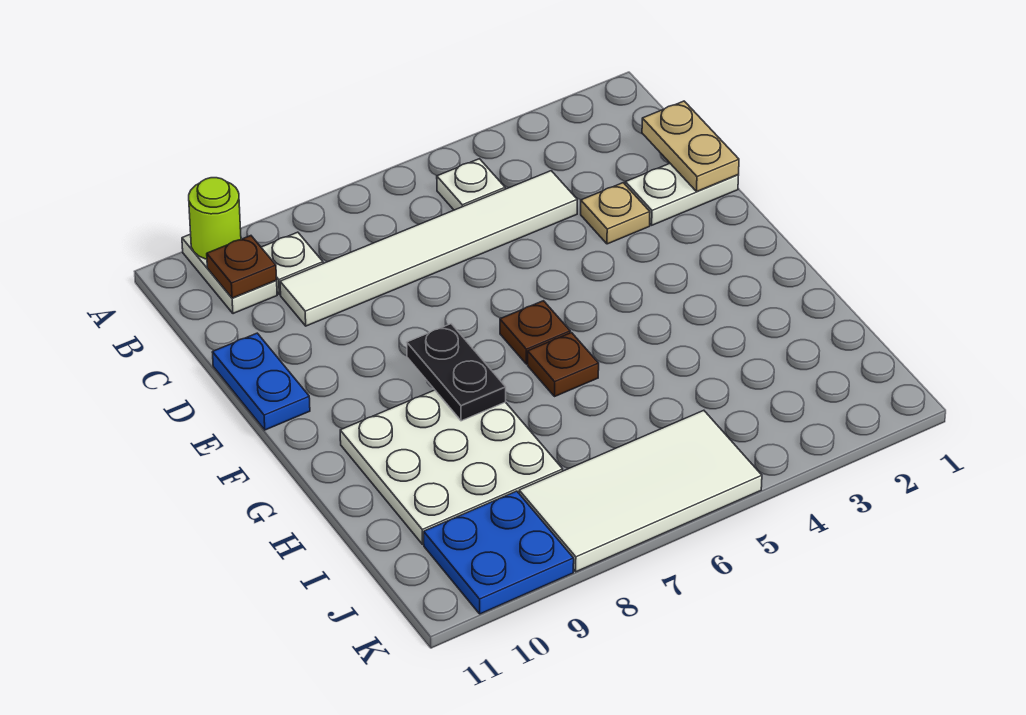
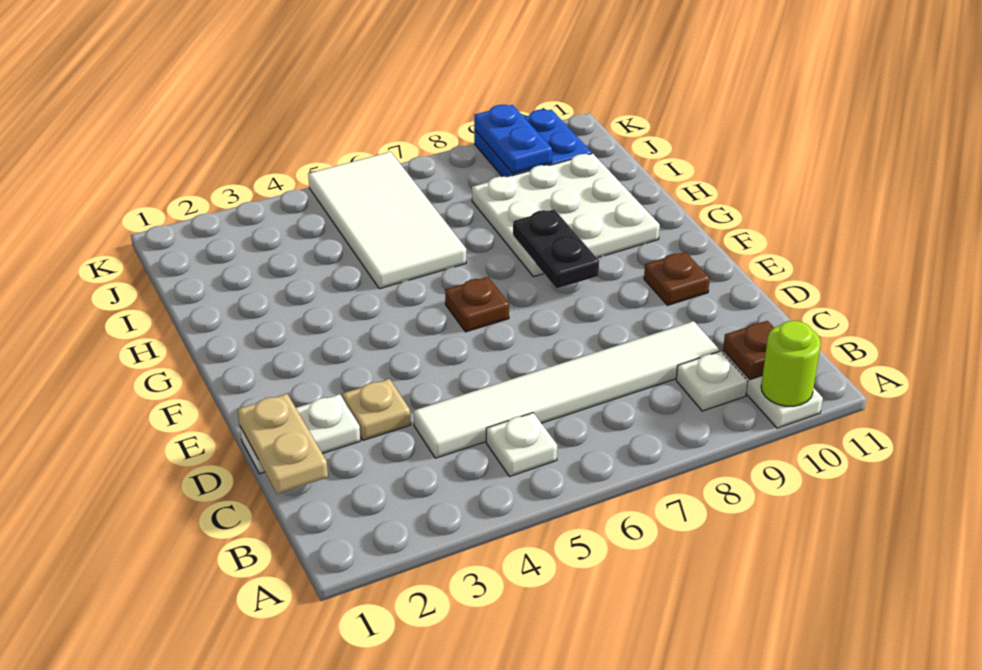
blue 1x2 plate [212,333,310,430] -> blue 1x2 plate moved to [474,105,552,173]
brown 1x1 plate [528,333,599,397] -> brown 1x1 plate moved to [644,252,710,305]
white 2x4 tile [519,410,762,572] -> white 2x4 tile turned to [308,152,466,289]

